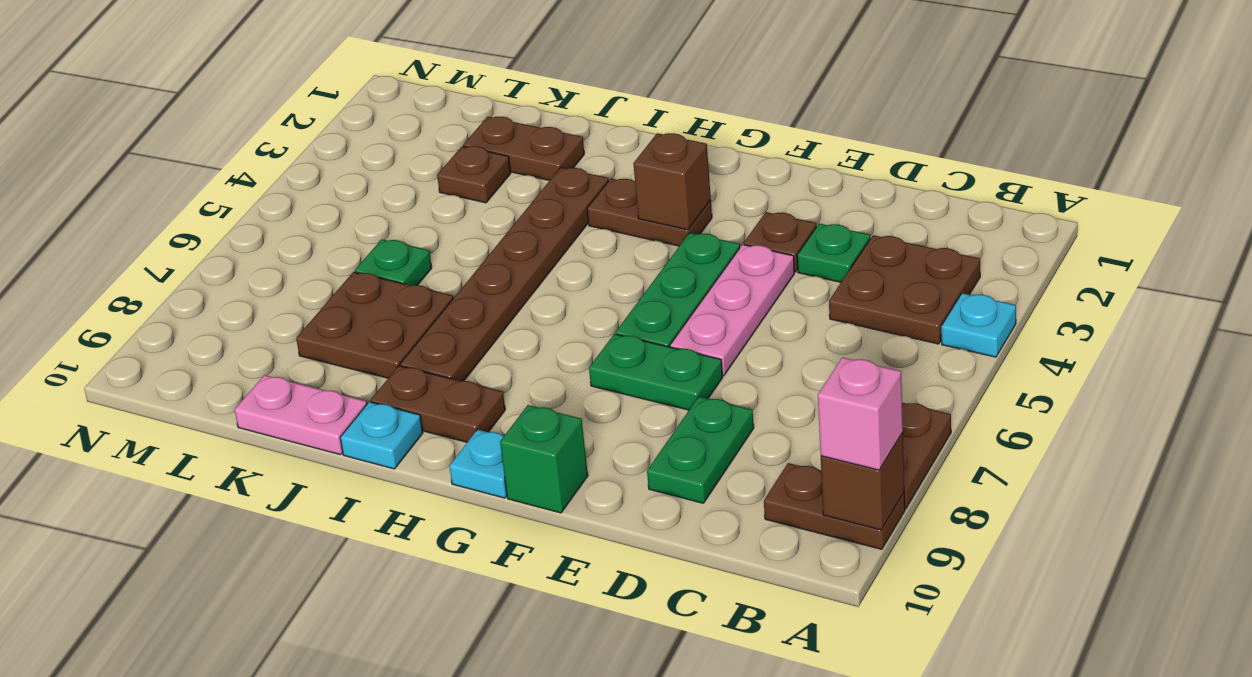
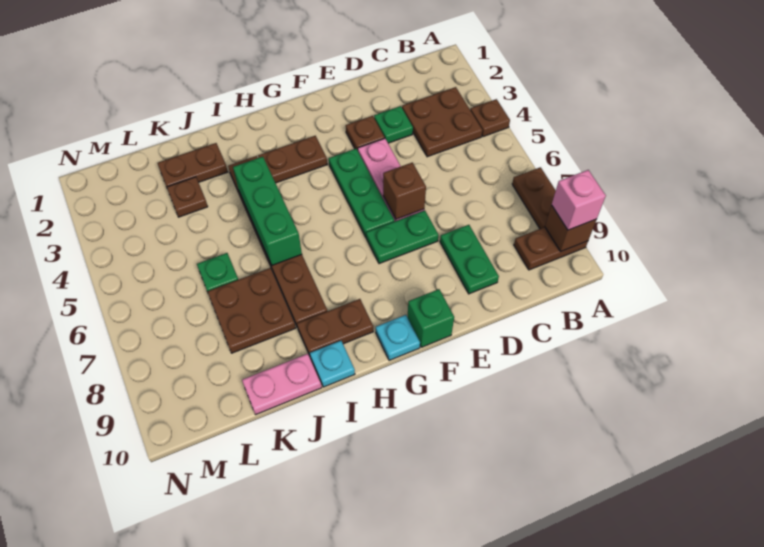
cyan 1x1 plate [941,293,1016,357] -> brown 1x1 plate [470,99,510,137]
brown 1x1 brick [633,133,711,230] -> brown 1x1 brick moved to [383,163,426,219]
none -> green 1x3 brick [233,157,302,265]

